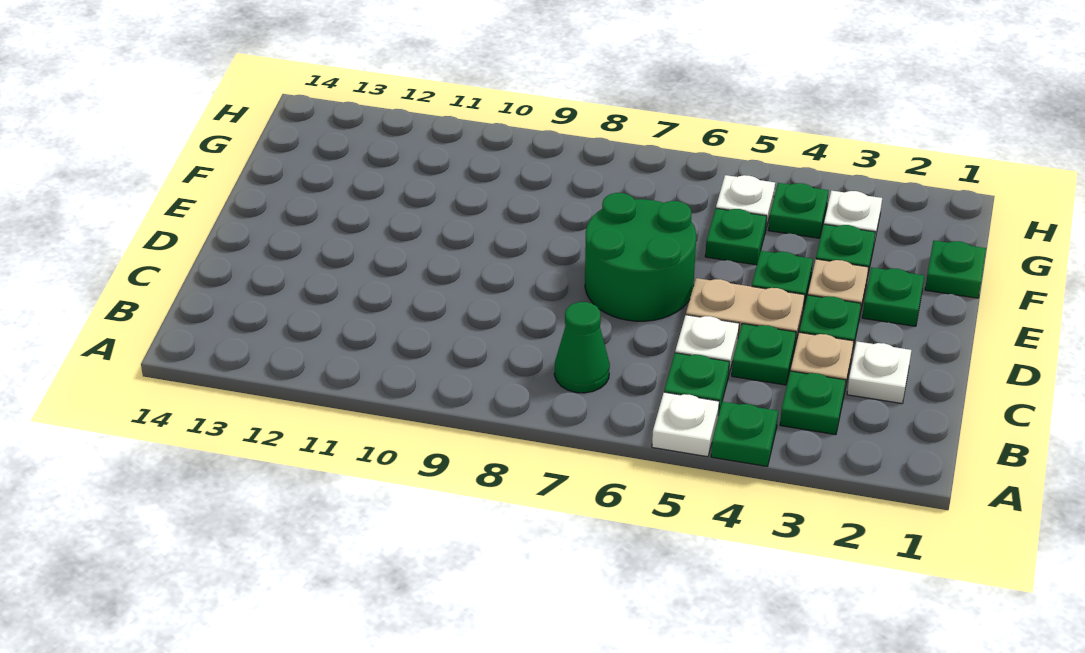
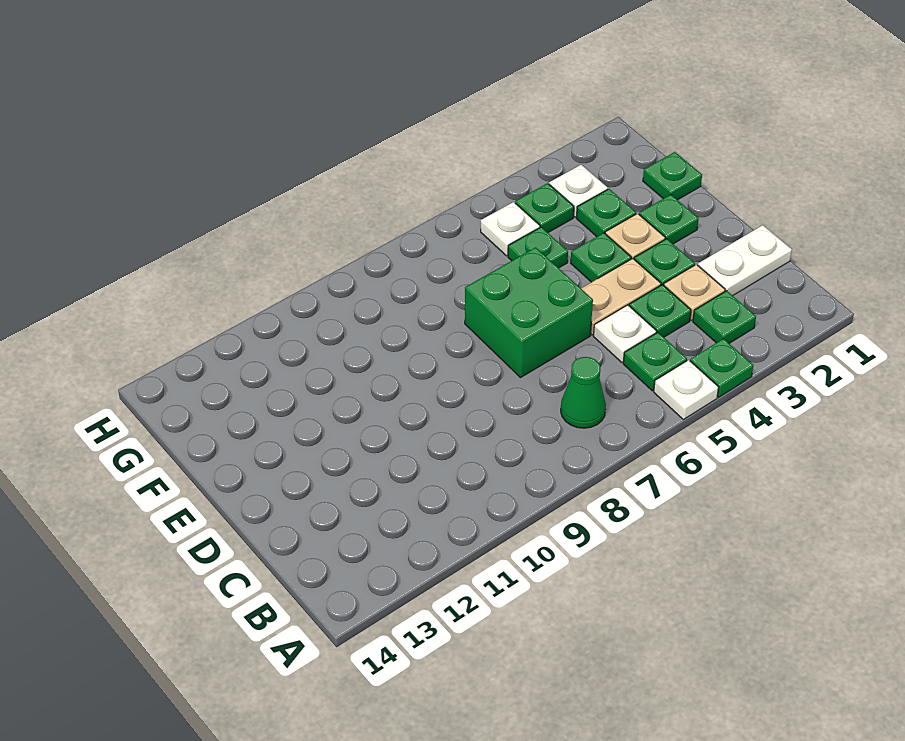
white 1x1 plate [847,341,911,403] -> white 1x2 plate [698,225,792,296]
green 2x2 round brick [585,193,696,321] -> green 2x2 brick [465,247,593,378]

